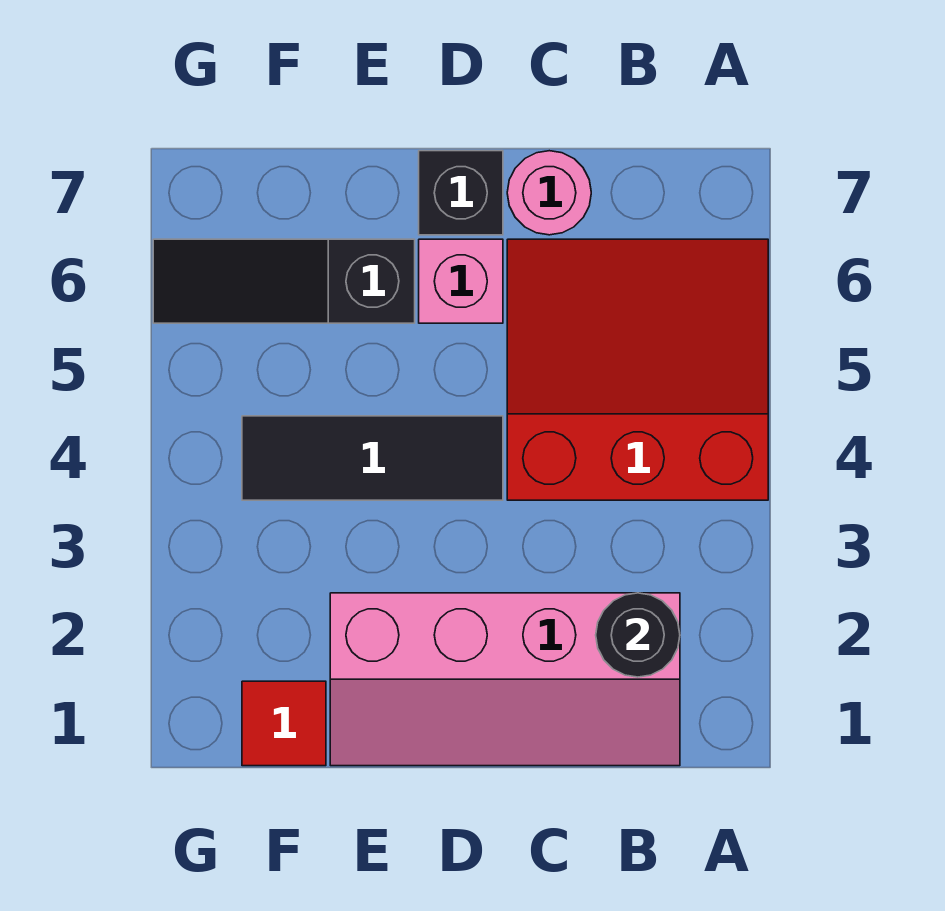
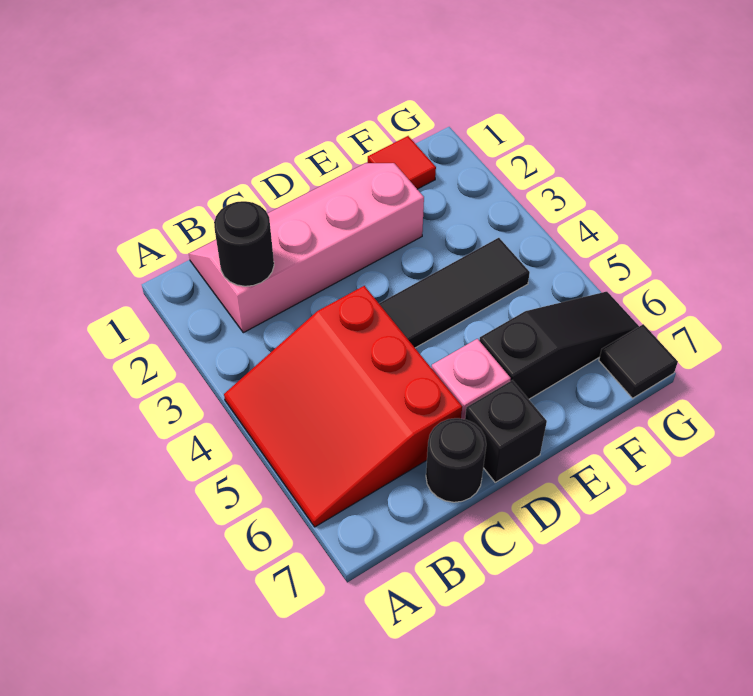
red 3x3 slope [507,239,768,500] -> red 3x3 slope turned to [224,286,462,527]
pink 1x1 round brick [507,151,591,235] -> black 1x1 round brick [426,418,486,502]
none -> black 1x1 tile [599,324,678,398]

